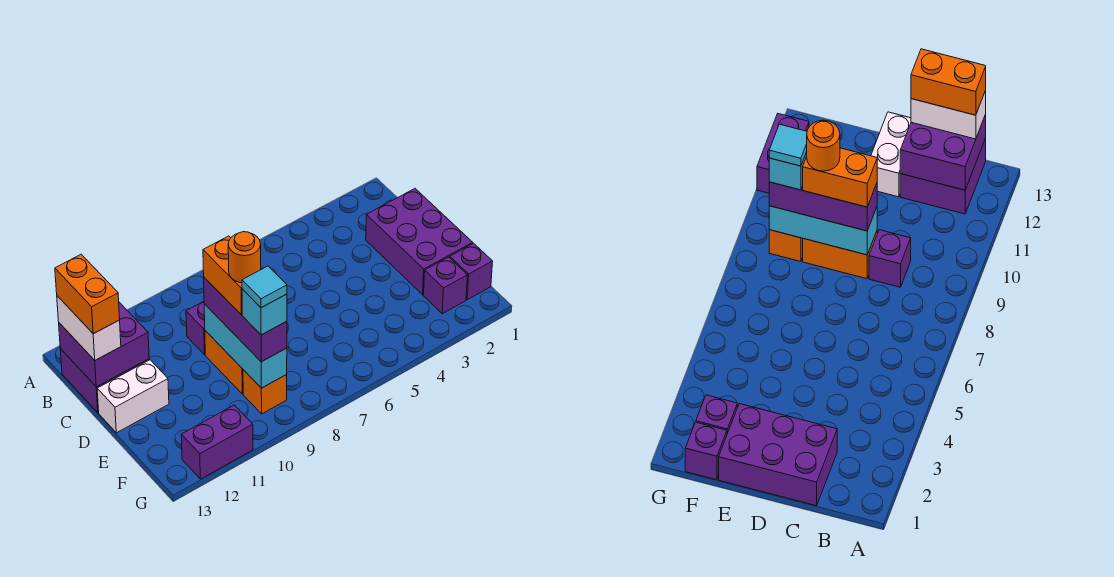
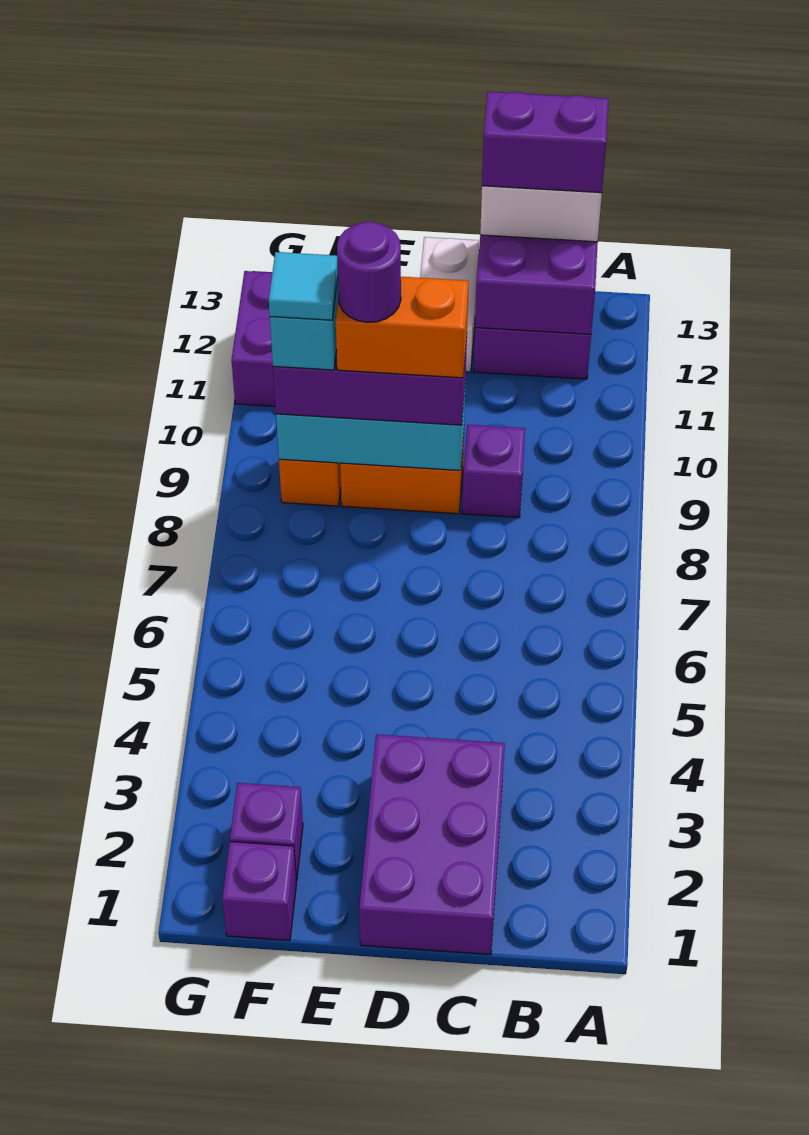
orange 1x2 brick [55,254,120,334] -> purple 1x2 brick [482,92,608,193]
purple 2x3 brick [366,189,473,295] -> purple 2x3 brick turned to [359,734,505,955]
orange 1x1 round brick [228,232,261,283] -> purple 1x1 round brick [337,222,401,322]

